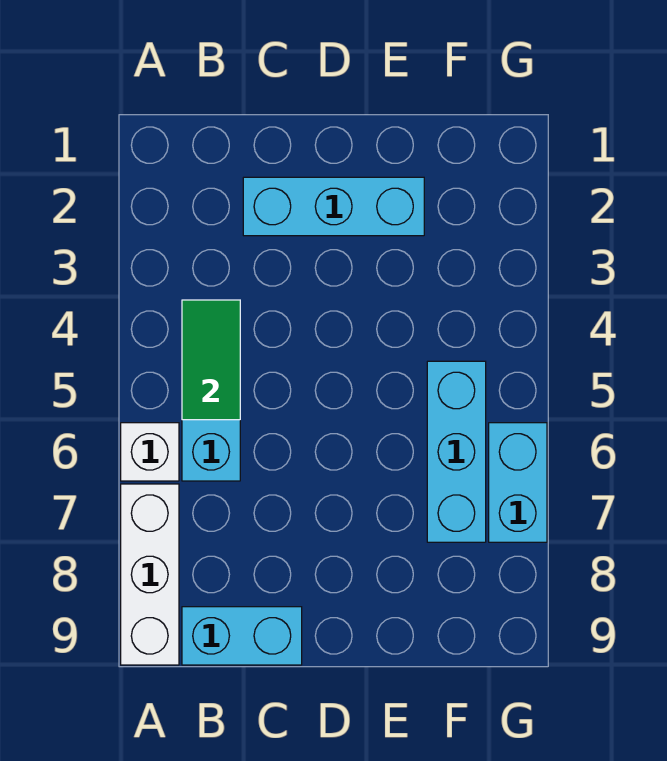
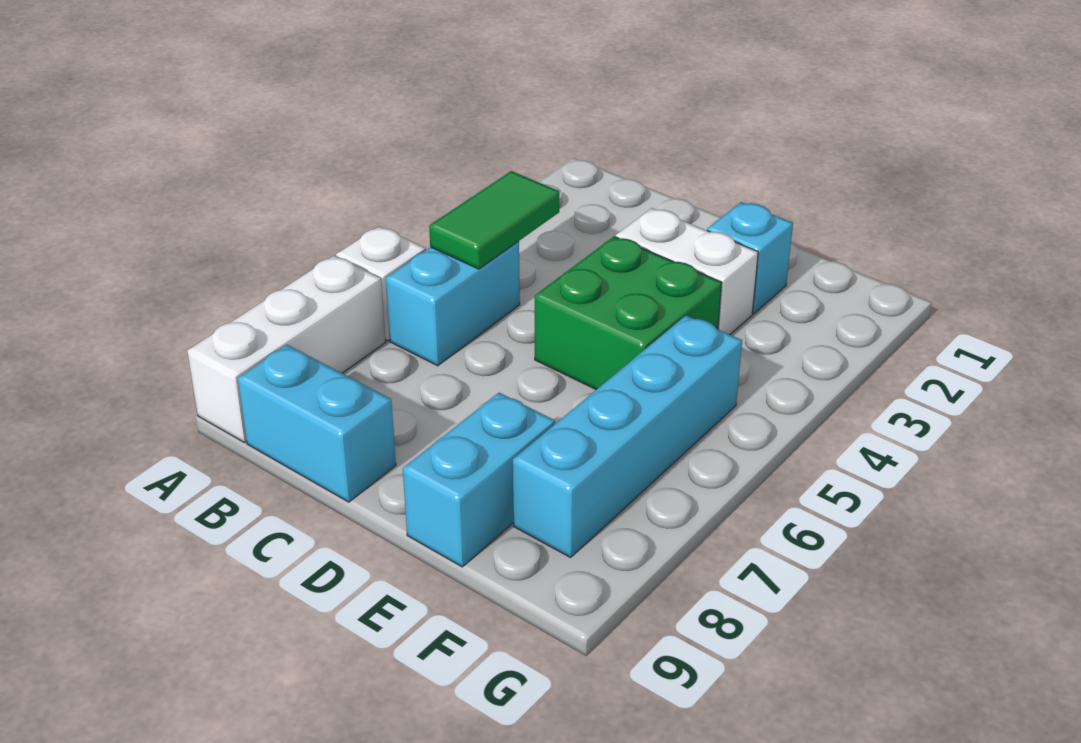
cyan 1x3 brick [243,177,424,236] -> cyan 1x1 brick [707,202,793,314]
none -> white 1x2 brick [616,208,758,334]
none -> green 2x2 brick [535,237,722,390]
cyan 1x3 brick [427,361,486,542] -> cyan 1x4 brick [513,315,742,557]
cyan 1x2 brick [489,423,547,542] -> cyan 1x2 brick moved to [403,393,555,567]

